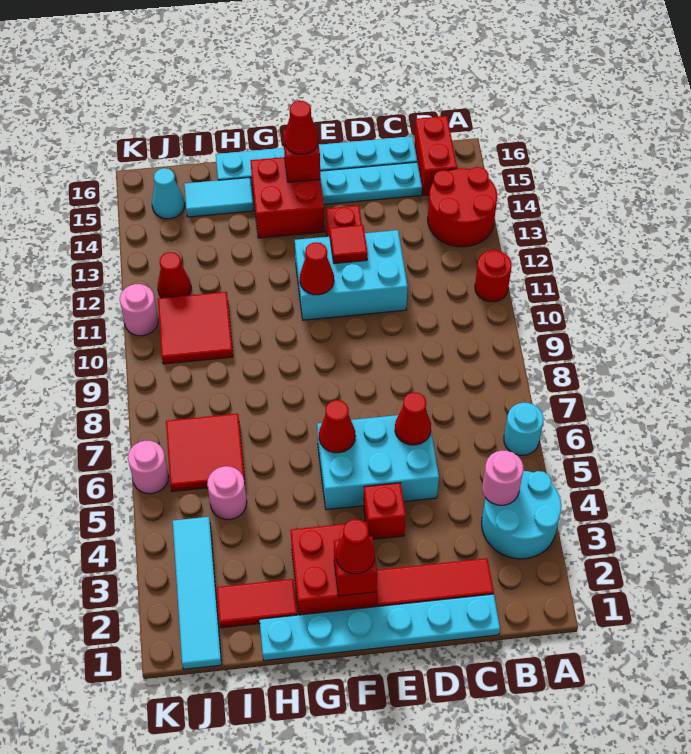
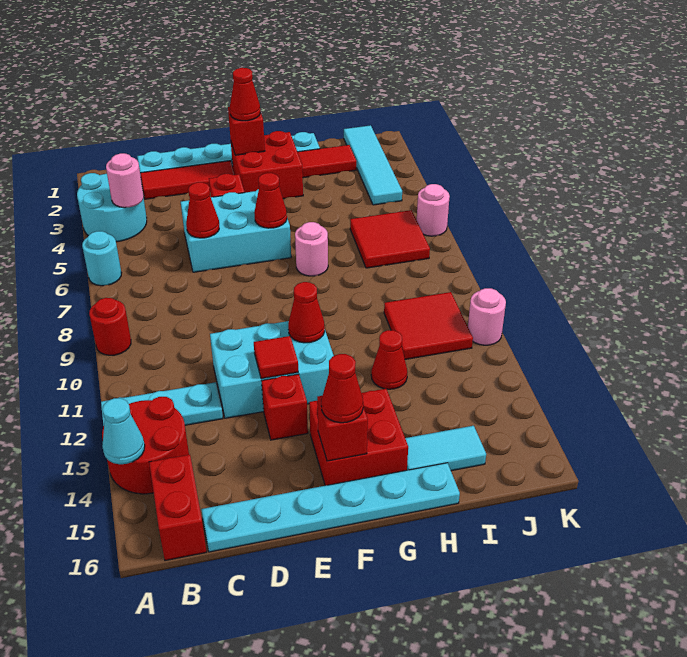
red 1x1 round brick [475,250,512,302] -> red 1x1 round brick moved to [89,298,131,355]
cyan 1x3 plate [320,162,422,204] -> cyan 1x3 plate moved to [101,382,223,426]
pink 1x1 round brick [207,466,247,520] -> pink 1x1 round brick moved to [295,222,328,276]
red 1x1 cone [157,252,191,298] -> red 1x1 cone moved to [371,330,408,389]
cyan 1x1 cone [152,168,185,219] -> cyan 1x1 cone moved to [102,398,145,464]

